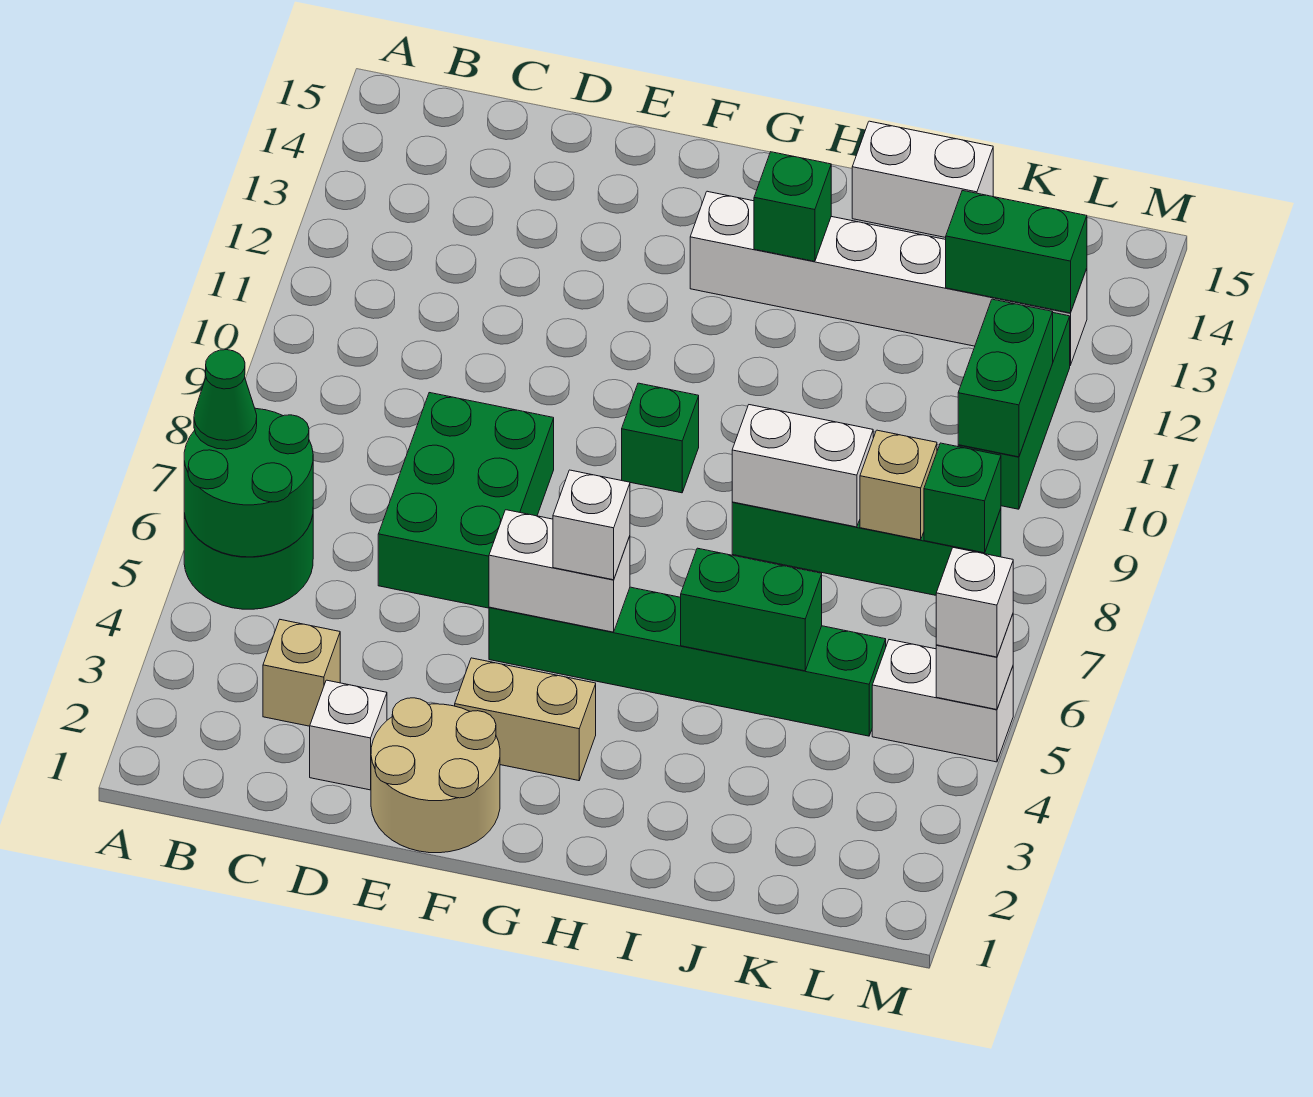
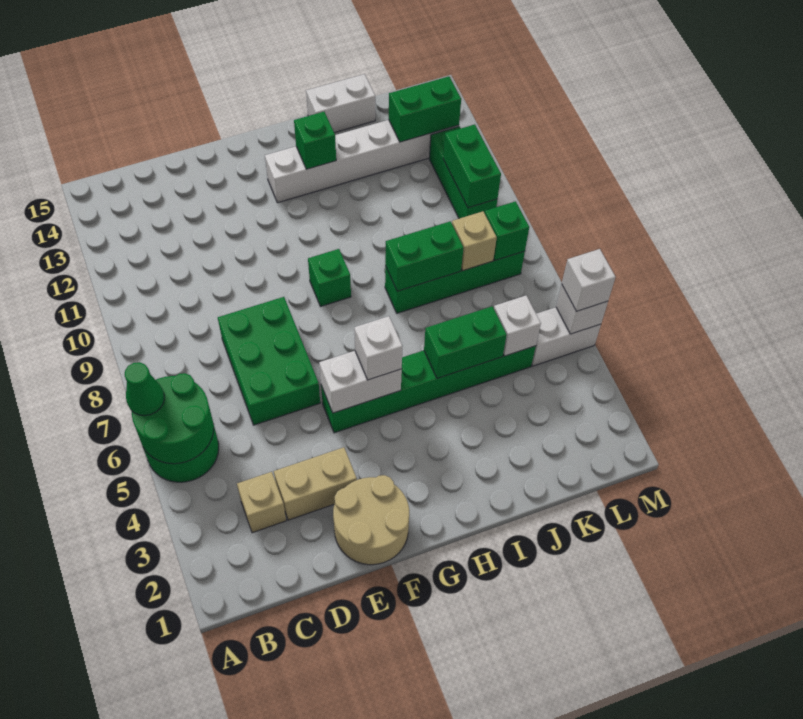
white 1x1 brick [310,680,387,790] -> white 1x1 brick moved to [494,296,541,356]
tan 1x2 brick [455,658,596,781] -> tan 1x2 brick moved to [274,447,357,520]
white 1x2 brick [732,405,873,527] -> green 1x2 brick [385,221,463,291]

